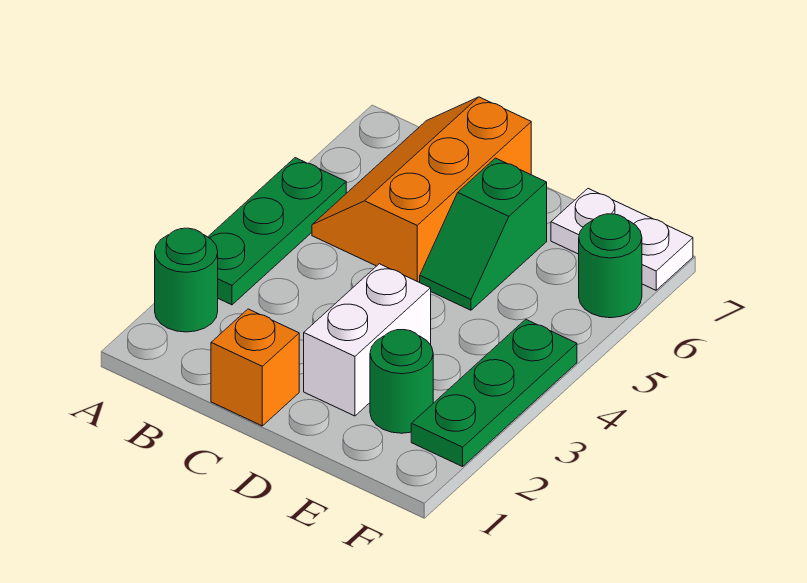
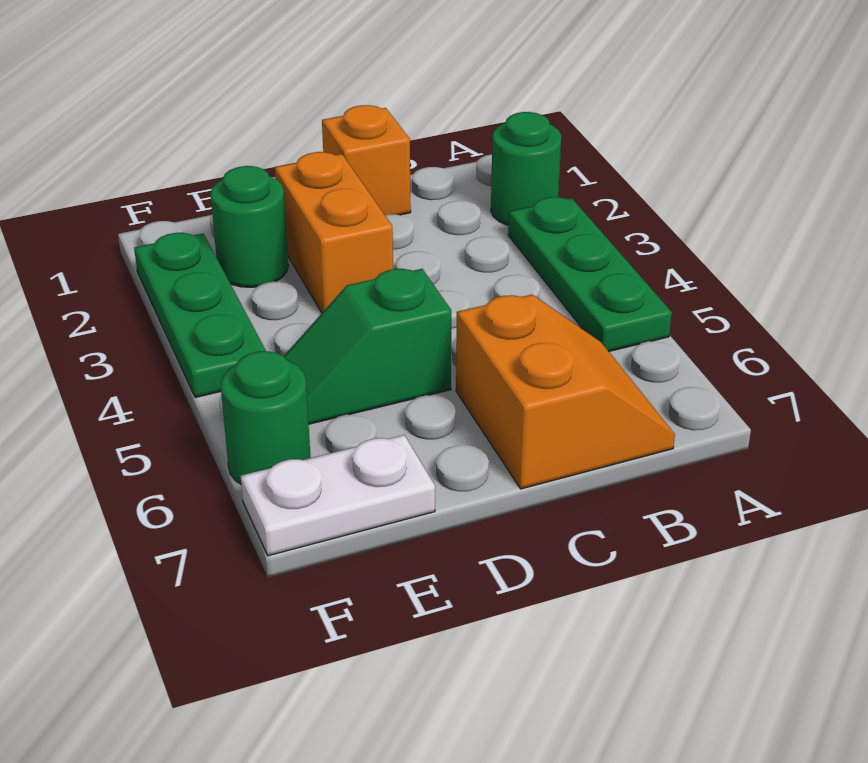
orange 2x3 slope [312,97,531,282] -> orange 2x2 slope [456,295,675,489]
white 1x2 brick [304,264,431,416] -> orange 1x2 brick [275,152,393,313]
green 1x2 slope [420,158,547,310] -> green 1x2 slope turned to [284,269,451,424]

